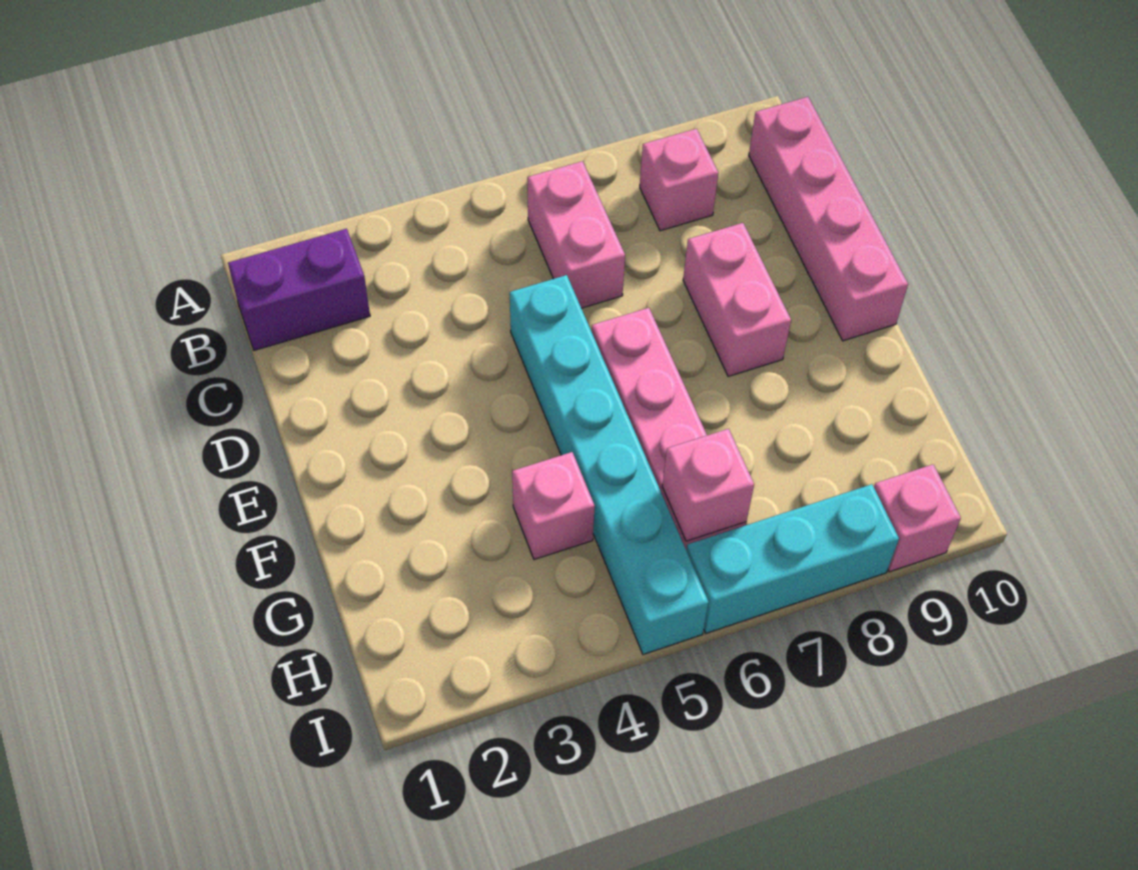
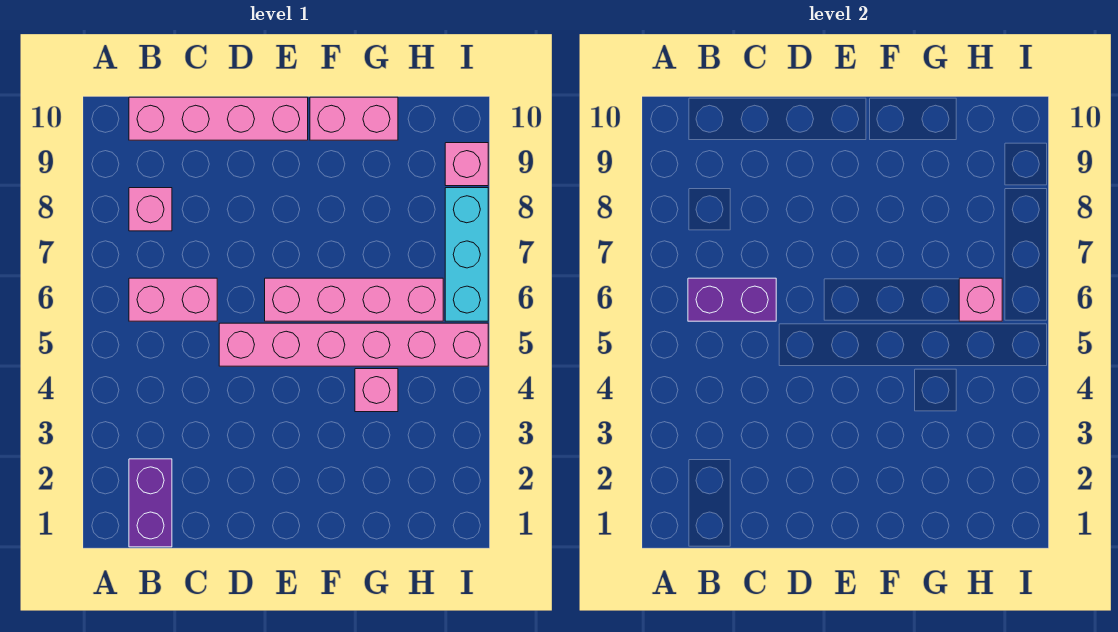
none -> purple 1x2 brick [688,278,776,321]
cyan 1x6 brick [509,275,709,654] -> pink 1x6 brick [219,323,488,366]
pink 1x2 brick [683,223,791,377] -> pink 1x2 brick moved to [310,97,398,140]

